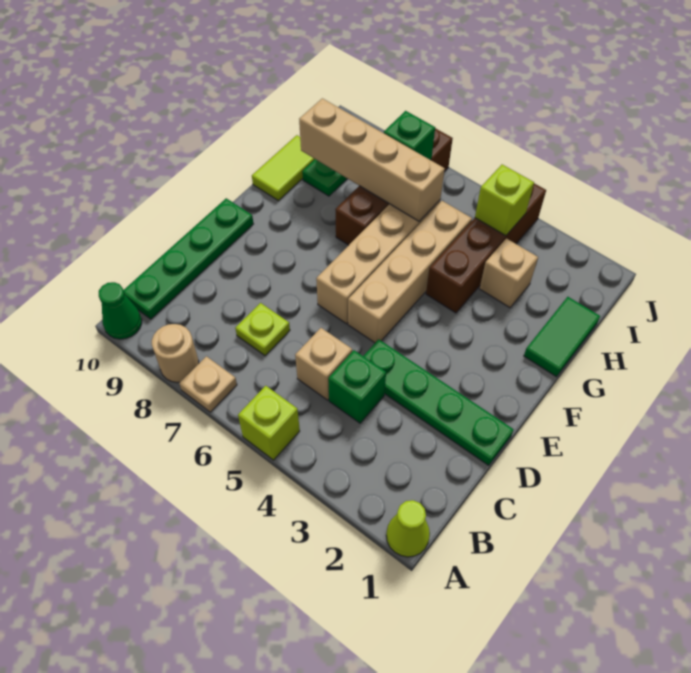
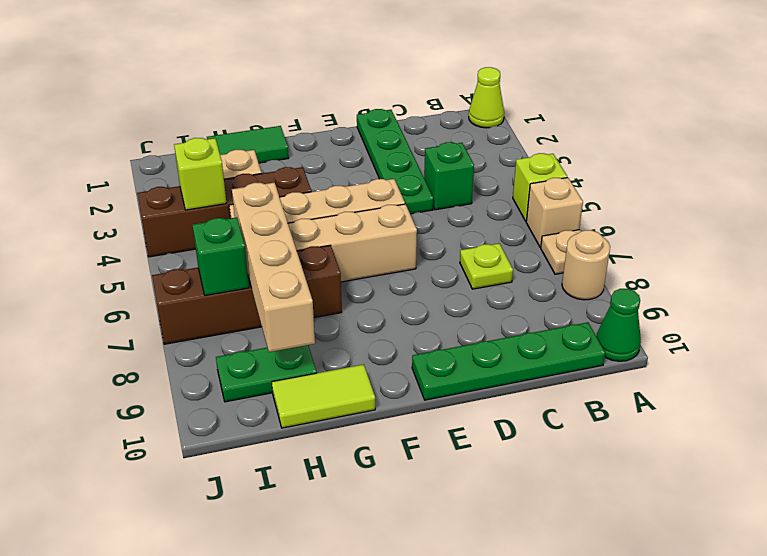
tan 1x1 brick [295,328,352,400] -> tan 1x1 brick moved to [526,178,583,247]

